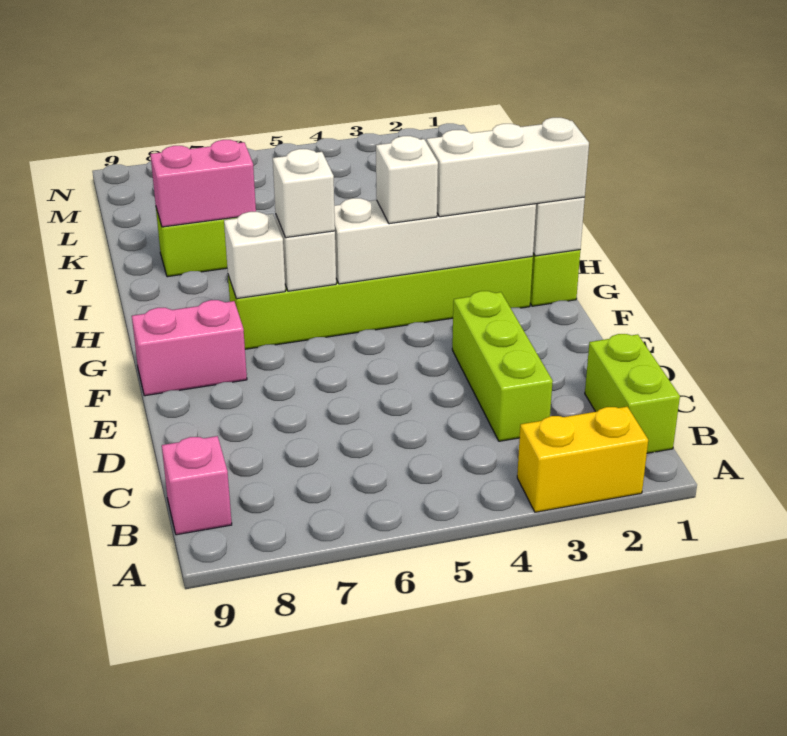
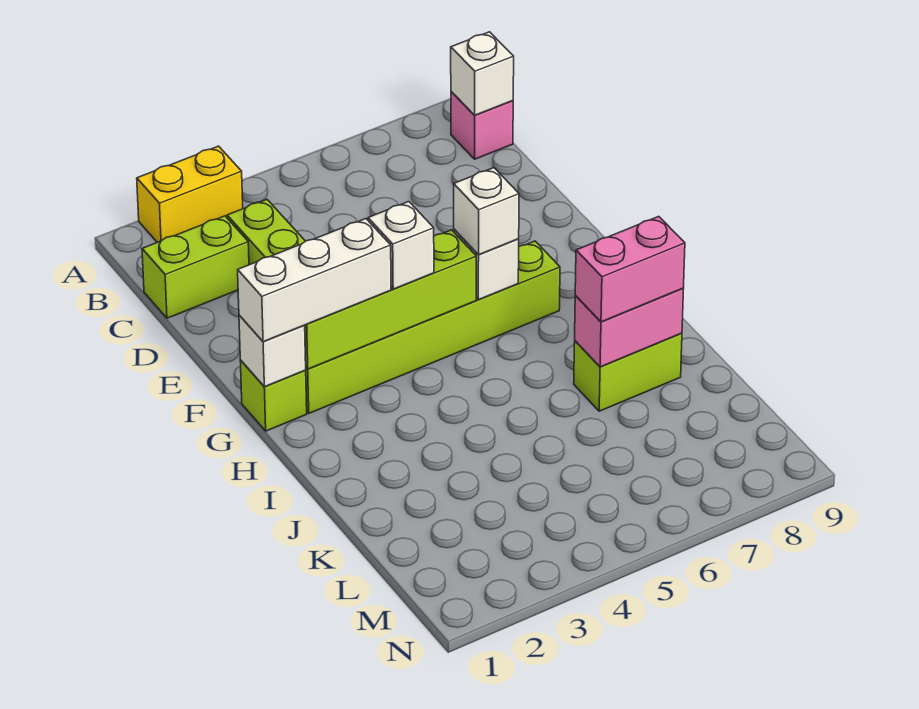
lime 1x2 brick [585,334,680,453] -> lime 1x2 brick turned to [142,216,249,318]
pink 1x2 brick [132,300,247,396] -> pink 1x2 brick moved to [575,216,685,322]
white 1x4 brick [334,198,536,284] -> lime 1x4 brick [304,230,476,369]
white 1x1 brick [224,212,285,299] -> white 1x1 brick moved to [451,32,514,115]

